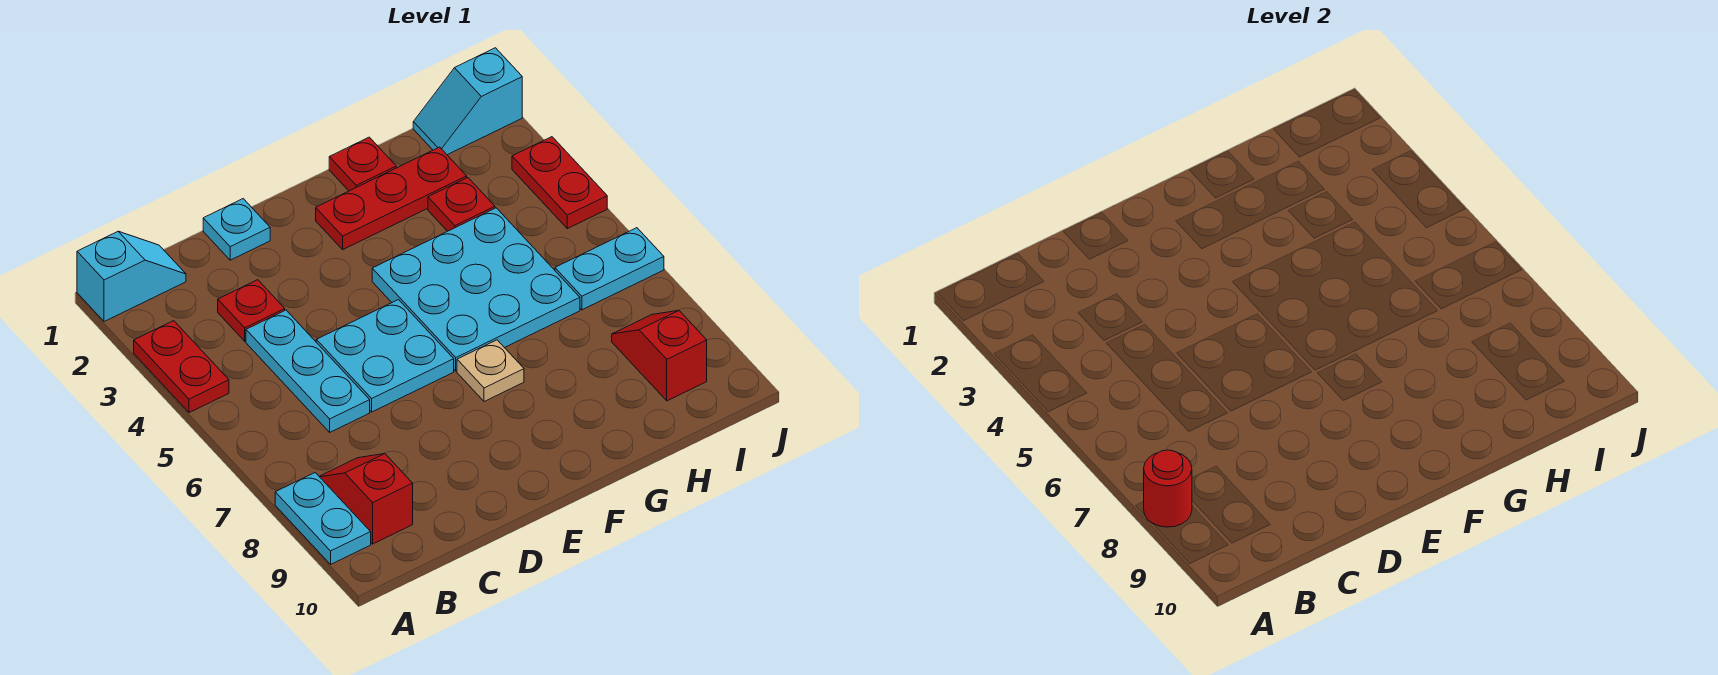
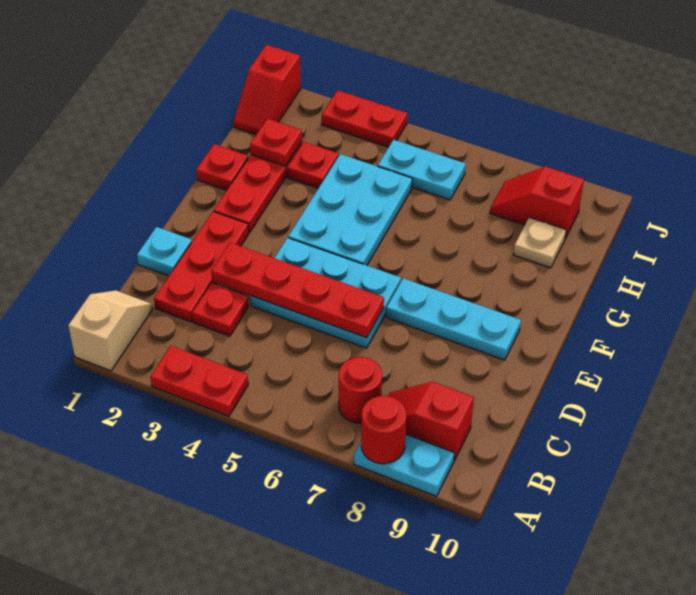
cyan 1x2 slope [77,231,186,322] -> tan 1x2 slope [68,290,153,371]
none -> red 1x1 round brick [339,357,382,423]
none -> red 1x3 plate [154,211,249,322]
cyan 1x3 plate [246,310,370,432] -> cyan 1x3 plate moved to [386,278,521,360]
none -> red 1x4 plate [211,243,384,338]
cyan 2x2 plate [316,300,454,412] -> cyan 2x3 plate [251,238,401,348]
cyan 3x3 plate [372,208,580,371] -> cyan 2x3 plate [288,154,412,265]
tan 1x1 plate [457,340,524,402] -> tan 1x1 plate moved to [514,217,566,268]
none -> red 1x1 plate [250,119,302,166]
cyan 1x2 slope [413,48,522,155] -> red 1x2 slope [234,45,301,135]
cyan 1x2 plate [555,228,664,310] -> cyan 1x2 plate turned to [378,140,466,200]

